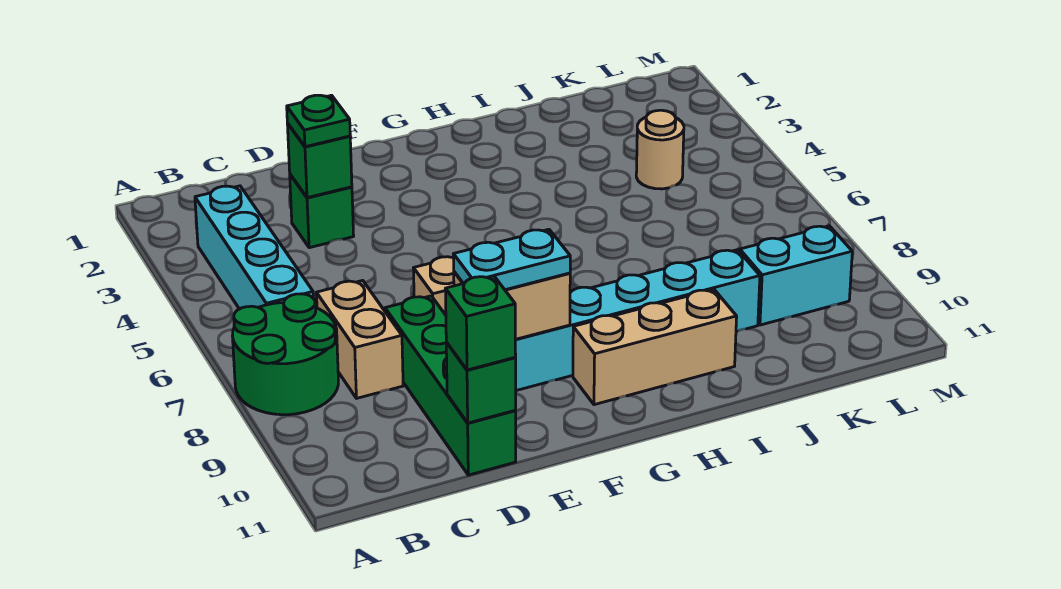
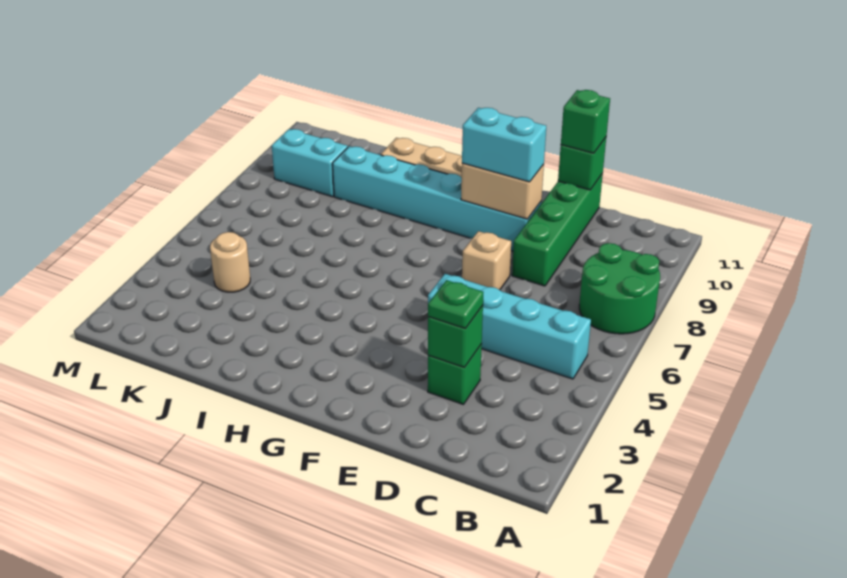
cyan 1x4 brick [195,186,313,309] -> cyan 1x4 brick turned to [428,274,591,379]
tan 1x2 brick [316,281,403,398] -> none
cyan 1x2 plate [453,229,570,290] -> cyan 1x2 brick [462,108,546,182]

